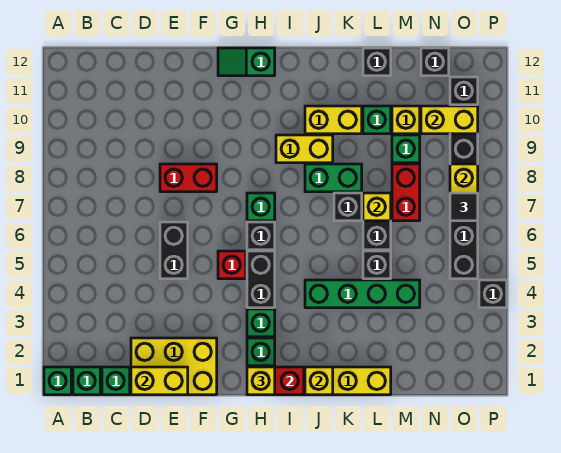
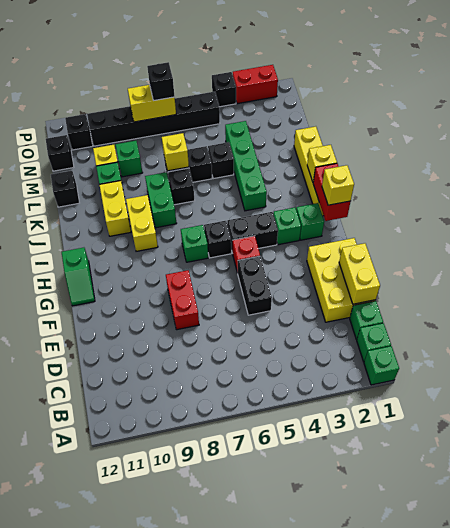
black 1x2 brick [160,222,188,279] -> black 1x2 brick turned to [238,256,272,315]
red 1x2 brick [392,164,420,221] -> red 1x2 brick moved to [233,65,278,104]
yellow 1x2 brick [421,106,478,134] -> none
black 1x1 tile [450,193,478,221] -> black 1x1 brick [147,62,175,101]

